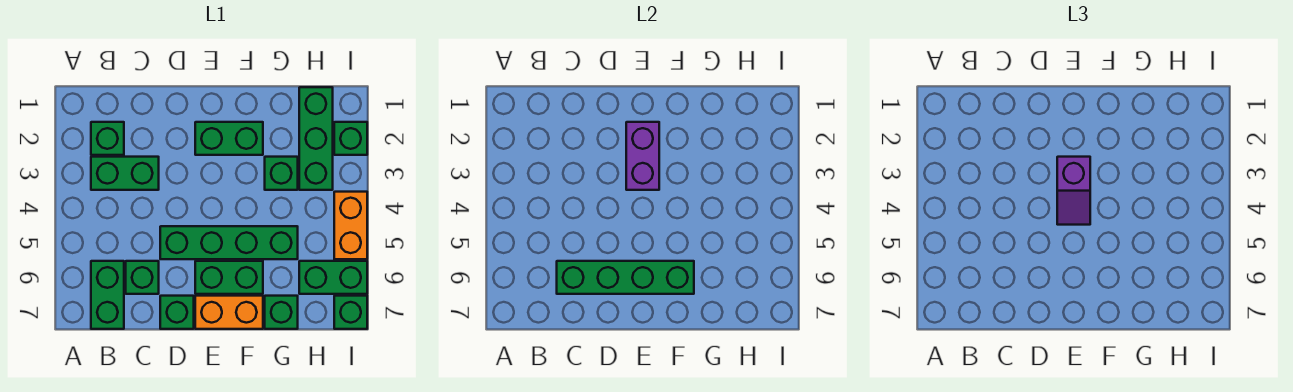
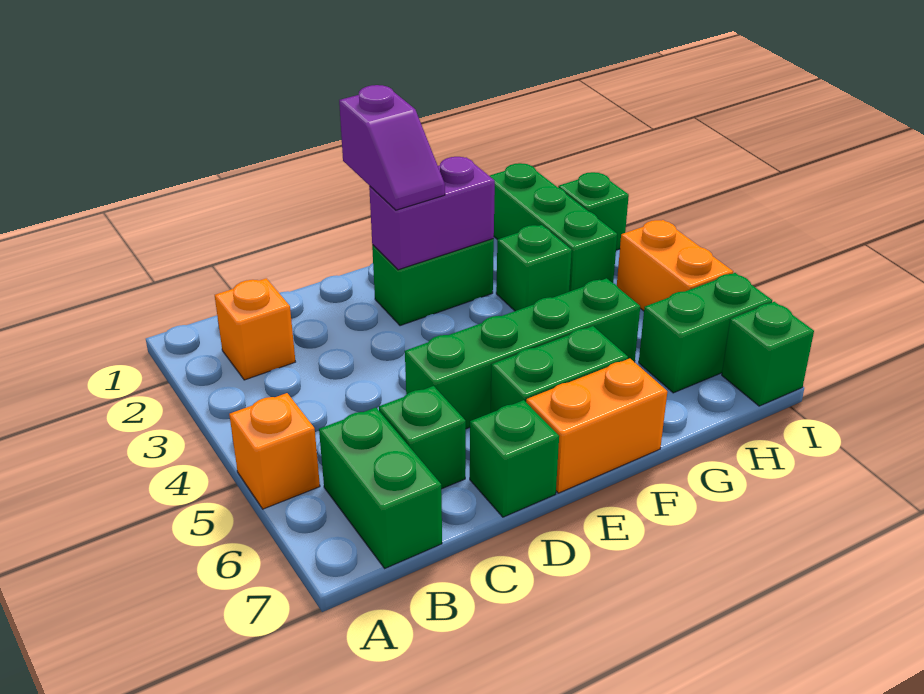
none -> orange 1x1 brick [229,393,320,509]
green 1x1 brick [91,122,124,155] -> orange 1x1 brick [215,278,295,380]
green 1x2 brick [91,157,159,190] -> none
green 1x4 brick [557,261,694,294] -> none
purple 1x2 brick [626,122,659,190] -> purple 1x2 brick turned to [369,157,495,270]
purple 1x2 slope [1057,157,1090,225] -> purple 1x2 slope moved to [339,85,445,210]
green 1x1 brick [265,296,298,329] -> none

